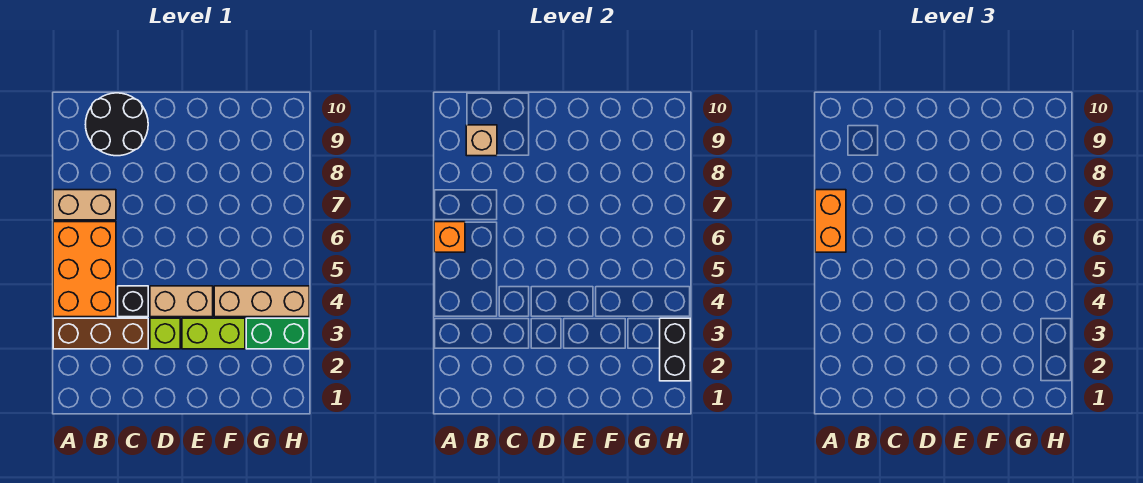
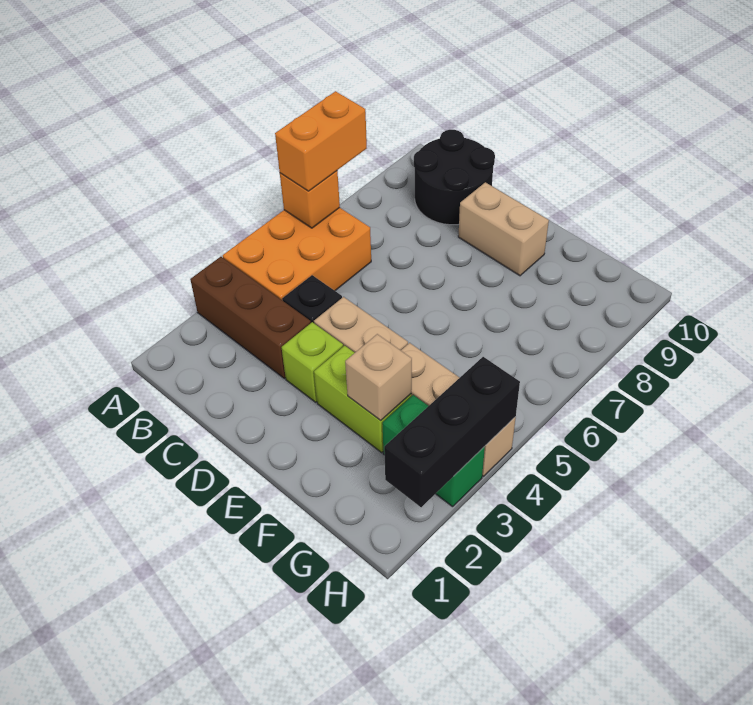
tan 1x2 brick [53,190,116,220] -> tan 1x2 brick moved to [458,182,549,276]
tan 1x1 brick [466,125,497,156] -> tan 1x1 brick moved to [345,334,412,420]
black 1x2 brick [660,318,690,381] -> black 1x3 brick [384,357,520,507]

